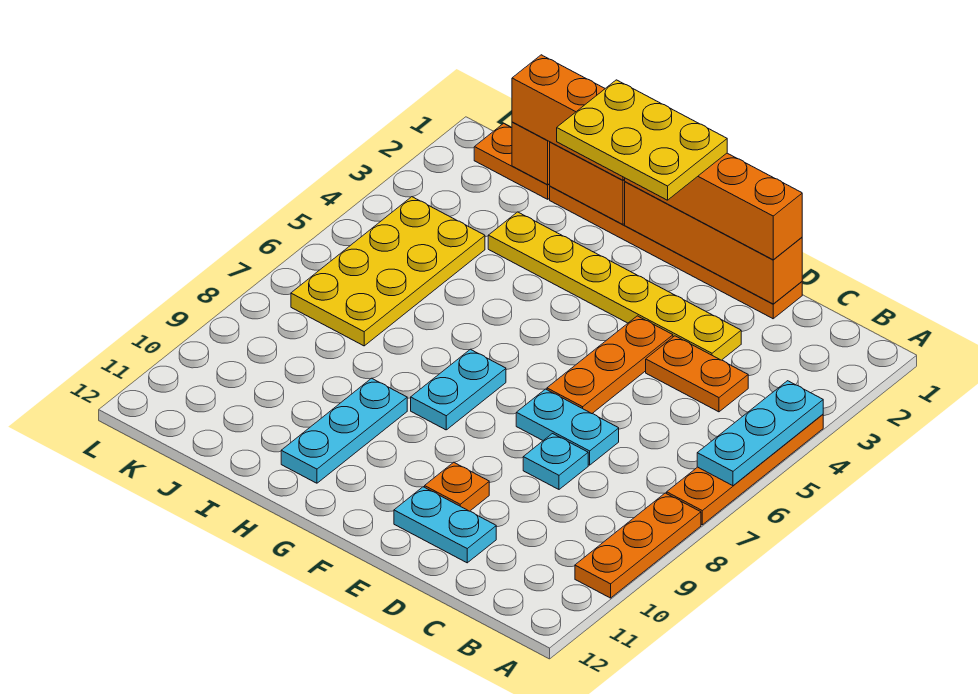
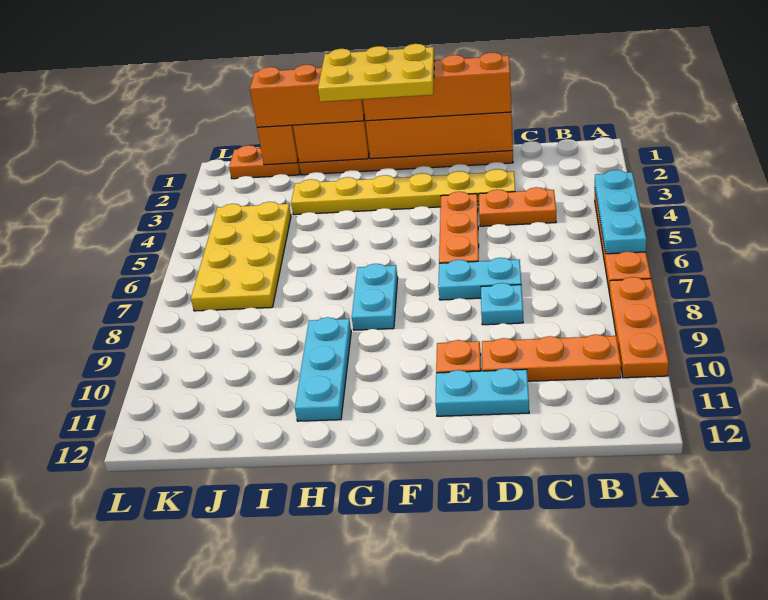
none -> orange 1x3 plate [482,334,621,381]

